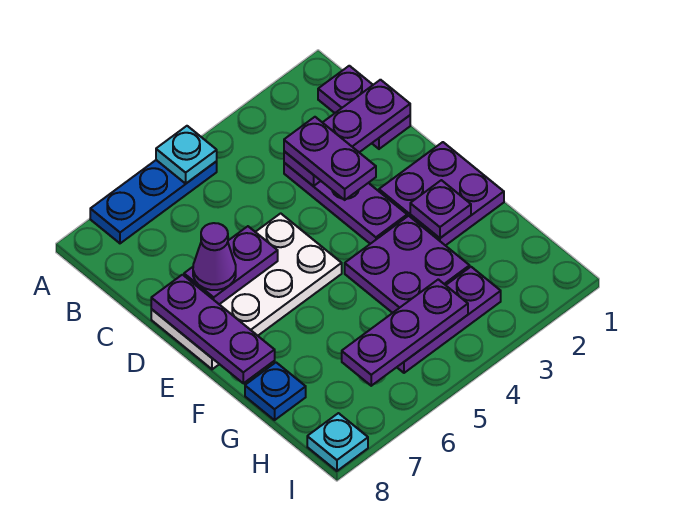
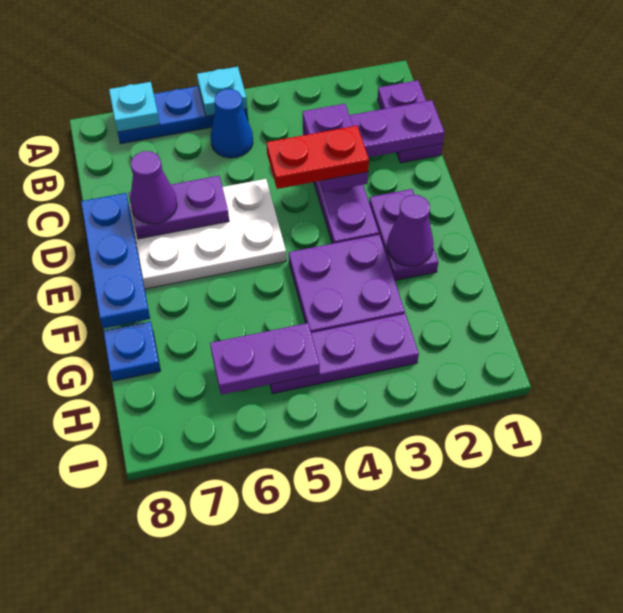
none -> blue 1x1 cone [211,89,253,158]
none -> red 1x2 plate [266,126,369,189]
purple 1x3 plate [151,275,275,383] -> blue 1x3 plate [81,193,150,328]
purple 2x2 plate [379,142,504,246] -> purple 1x2 plate [369,189,438,281]
purple 1x1 plate [410,180,471,238] -> purple 1x1 cone [387,195,434,266]
purple 1x3 plate [342,279,468,386] -> purple 1x2 plate [210,323,320,395]
cyan 1x1 plate [307,413,368,471] -> cyan 1x1 plate moved to [109,82,160,132]

